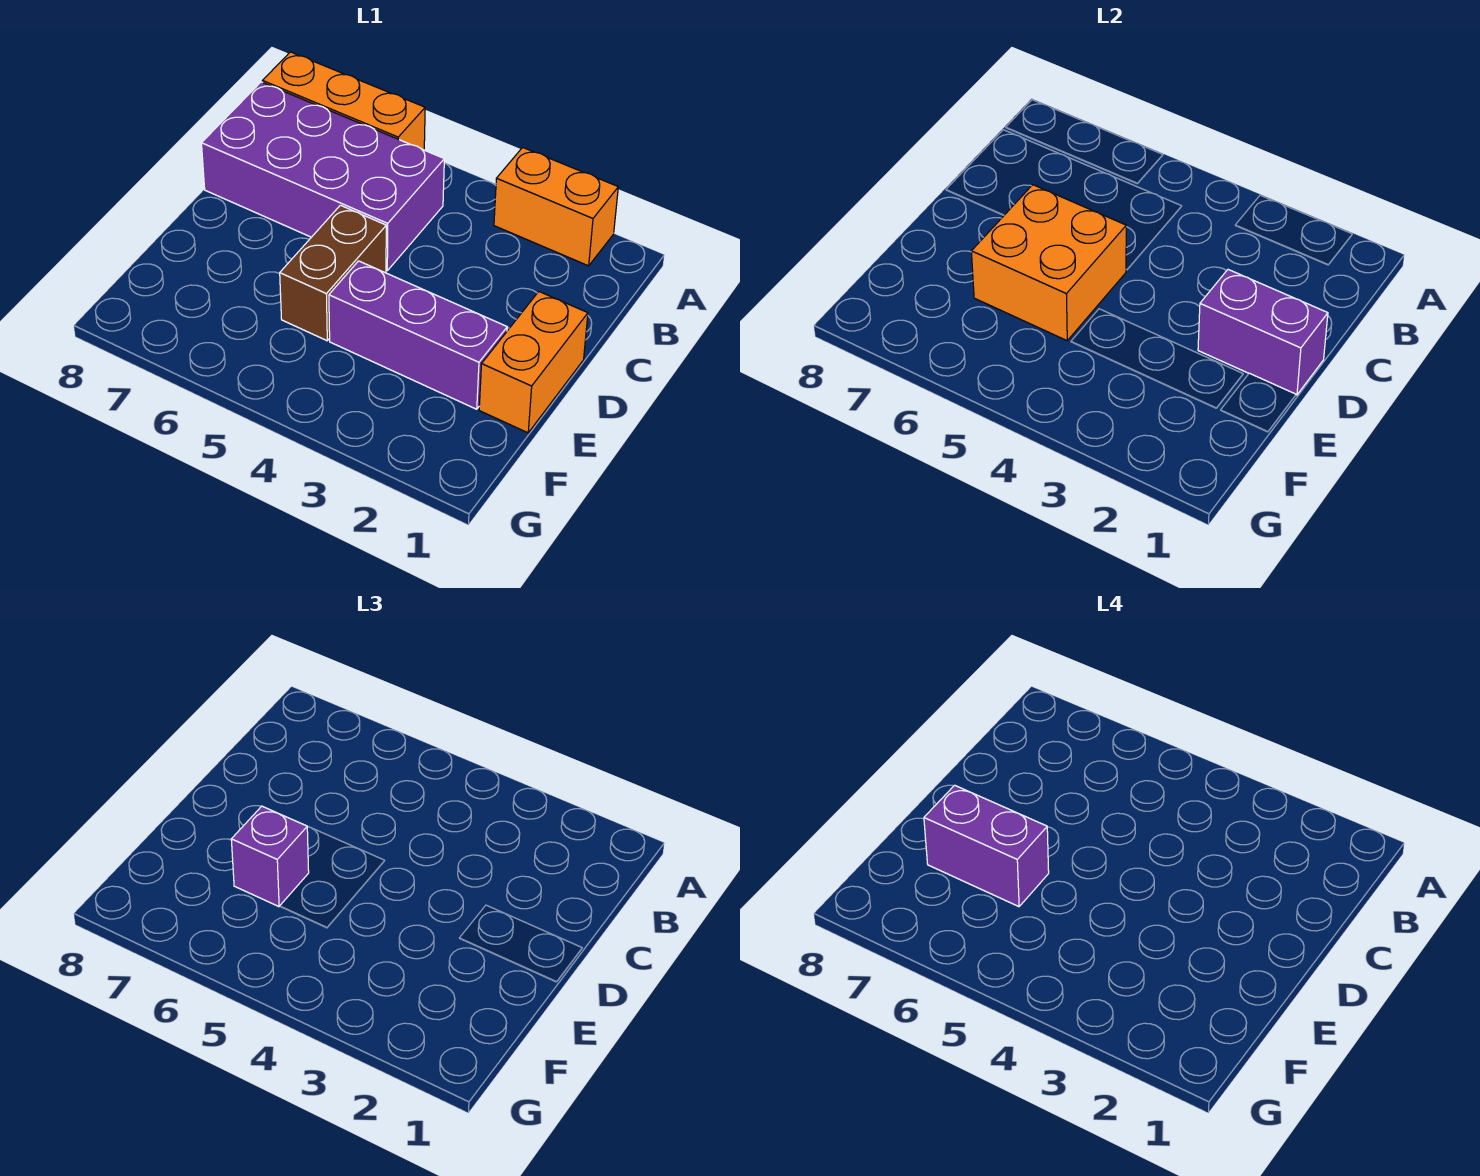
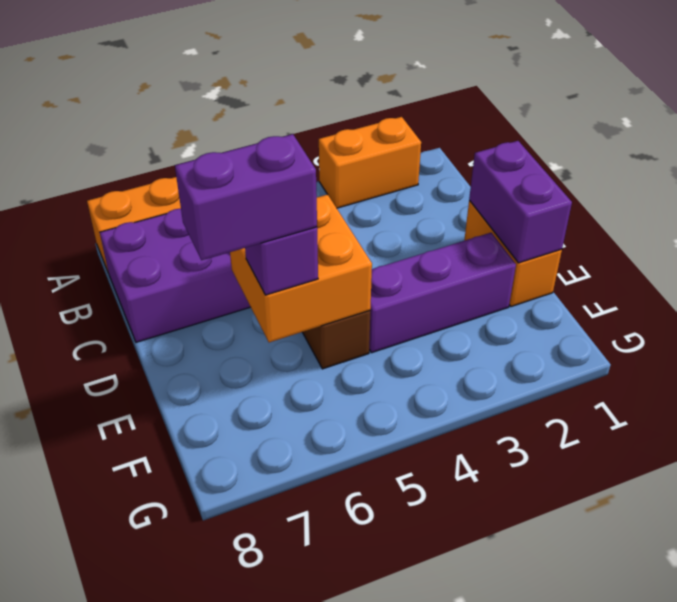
purple 1x2 brick [1198,270,1328,395] -> purple 1x2 brick turned to [469,141,572,263]

